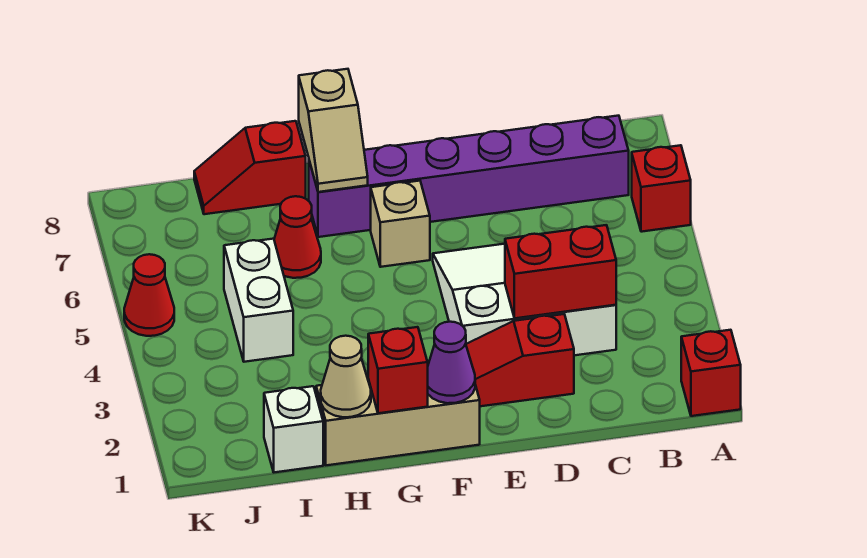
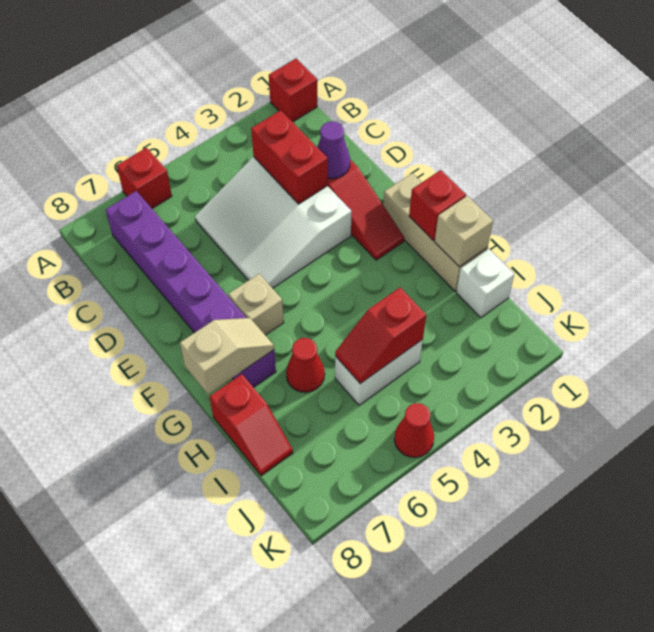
purple 1x1 cone [428,322,475,403] -> purple 1x1 cone moved to [317,121,350,179]
tan 1x1 cone [321,336,371,417] -> tan 1x1 brick [435,196,493,267]
none -> red 1x2 slope [335,288,426,384]

